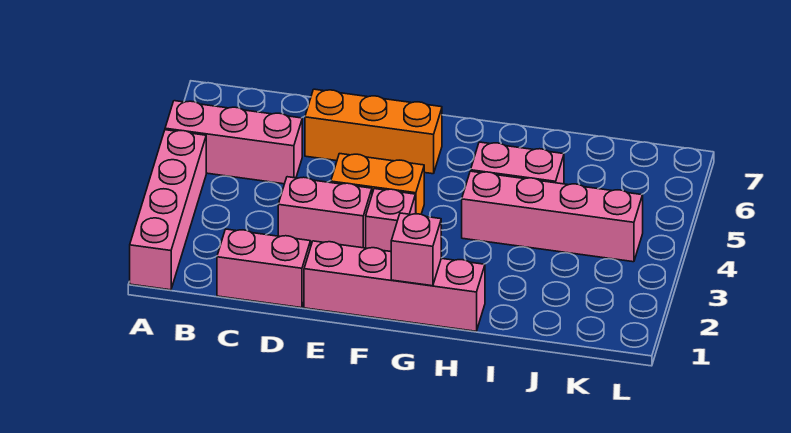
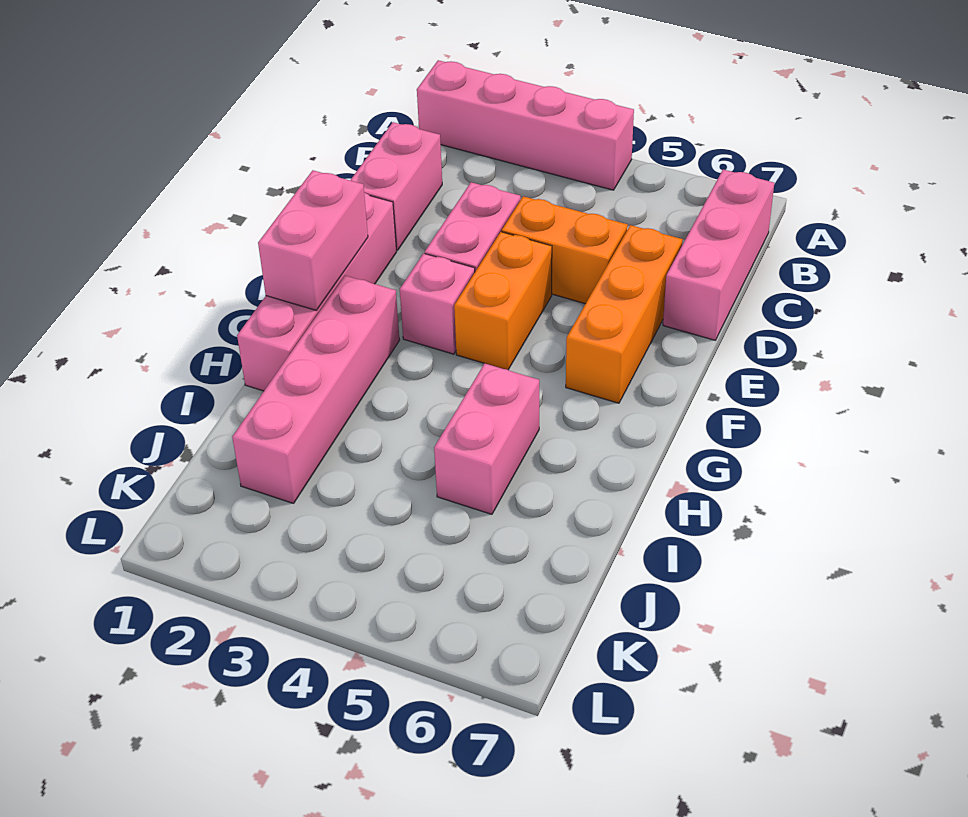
pink 1x3 brick [165,101,302,184] -> pink 1x3 brick moved to [663,170,774,340]
none -> orange 1x2 brick [502,196,628,304]
pink 1x1 brick [391,213,441,286] -> pink 1x2 brick [258,170,368,311]
pink 1x4 brick [462,171,643,262] -> pink 1x4 brick moved to [232,276,399,503]

